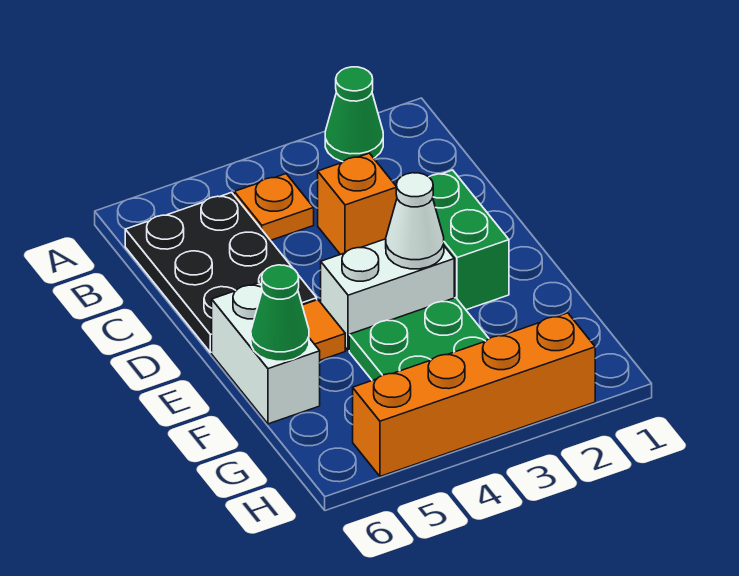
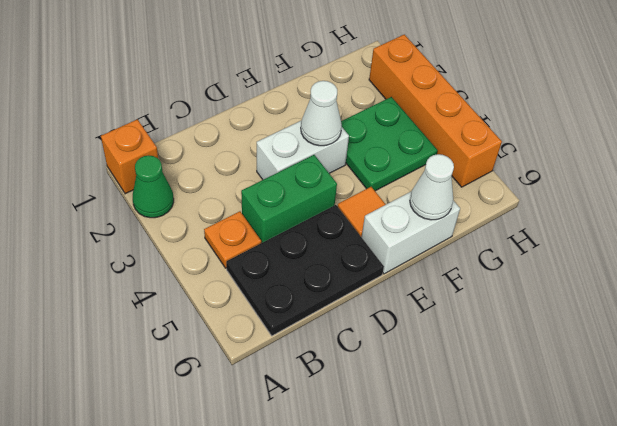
orange 1x1 brick [318,153,397,255] -> orange 1x1 brick moved to [101,119,158,194]
green 1x2 brick [429,170,509,310] -> green 1x2 brick moved to [241,155,337,243]
white 1x2 brick [321,239,454,351] -> white 1x2 brick turned to [257,120,349,180]
green 1x1 cone [251,265,309,361] -> white 1x1 cone [410,154,454,220]

